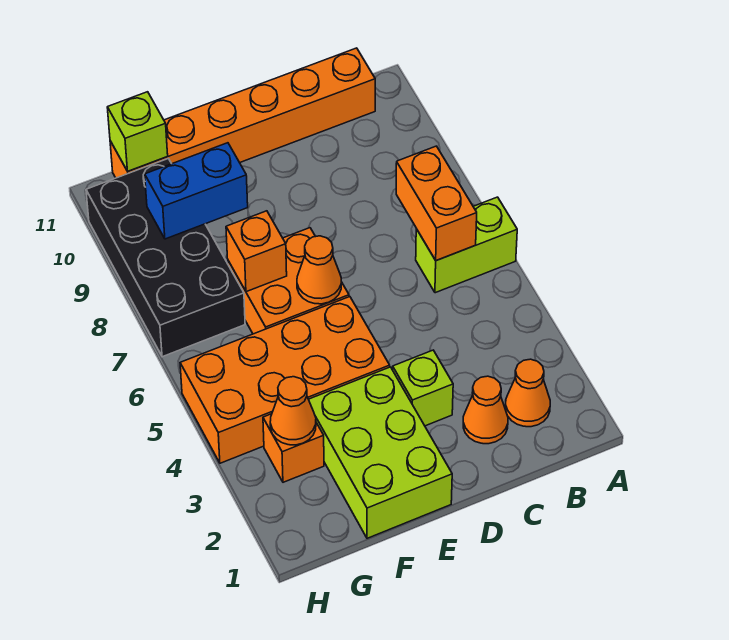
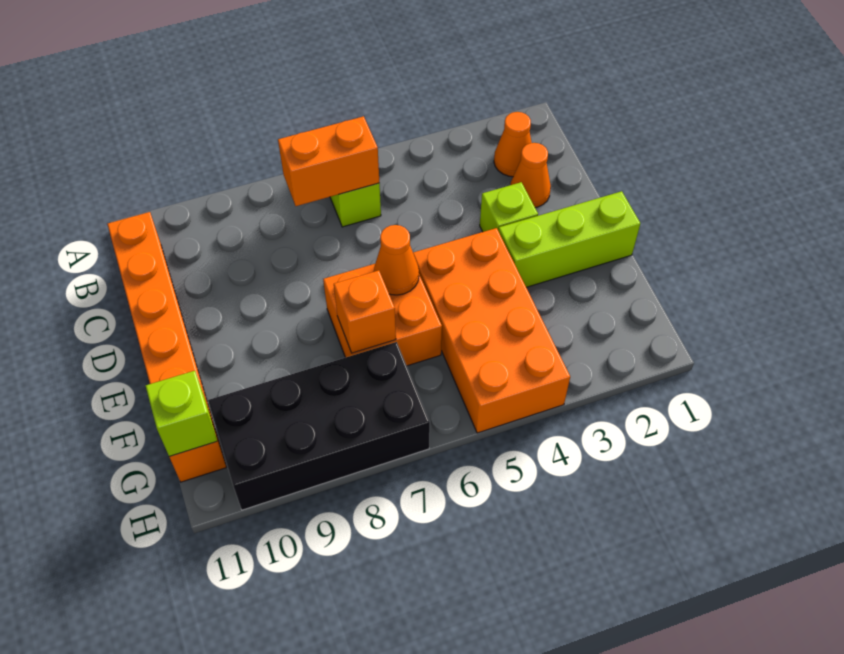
lime 2x3 brick [308,367,452,538] -> lime 1x3 brick [498,191,640,287]
blue 1x2 brick [145,143,248,239] -> none
orange 1x1 brick [263,414,324,482] -> none
orange 1x1 cone [270,377,316,445] -> none

